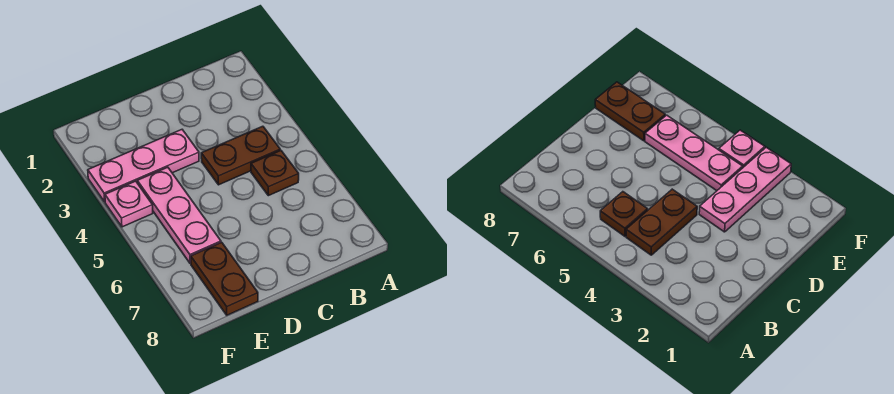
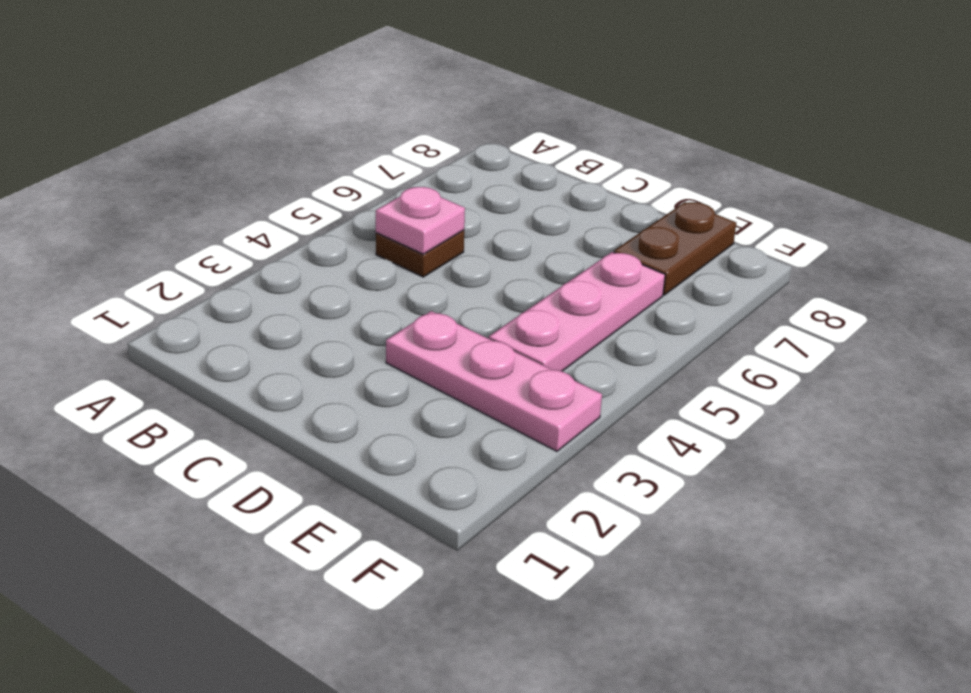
brown 1x2 plate [201,126,280,185] -> none
pink 1x1 plate [105,181,153,227] -> pink 1x1 plate moved to [376,187,465,254]

